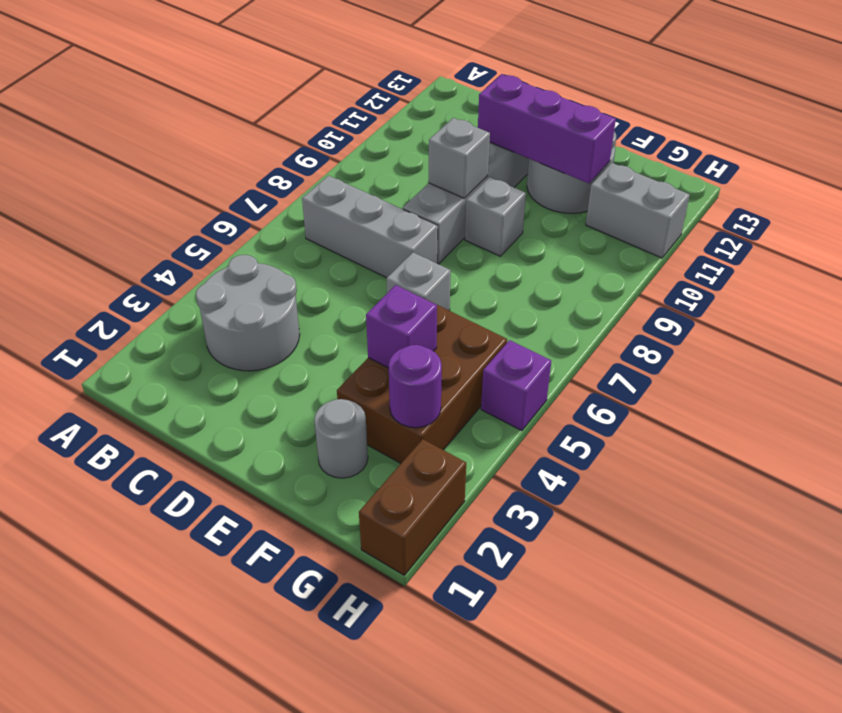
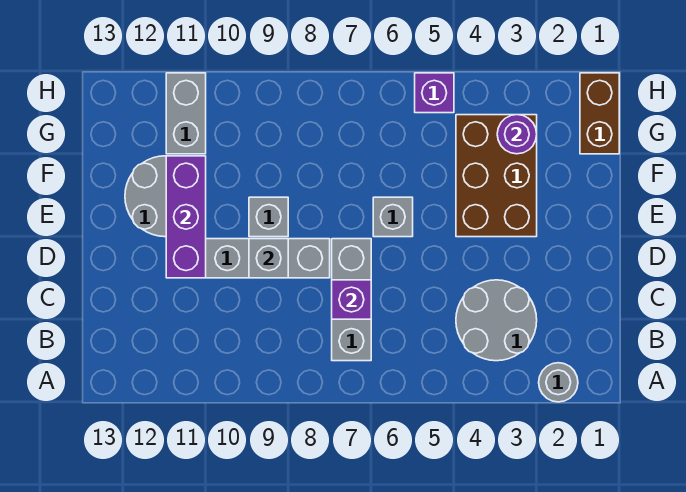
grey 1x1 round brick [314,399,368,478] -> grey 1x1 round brick moved to [539,363,578,402]
brown 2x3 brick [337,305,507,463] -> brown 2x3 brick turned to [456,115,537,237]
purple 1x1 brick [366,285,437,368] -> purple 1x1 brick moved to [332,280,371,319]
brown 1x2 brick [359,439,466,575] -> brown 1x2 brick turned to [580,73,619,154]

